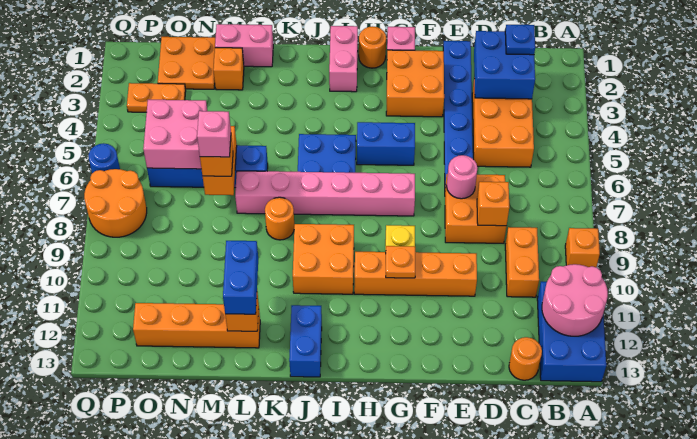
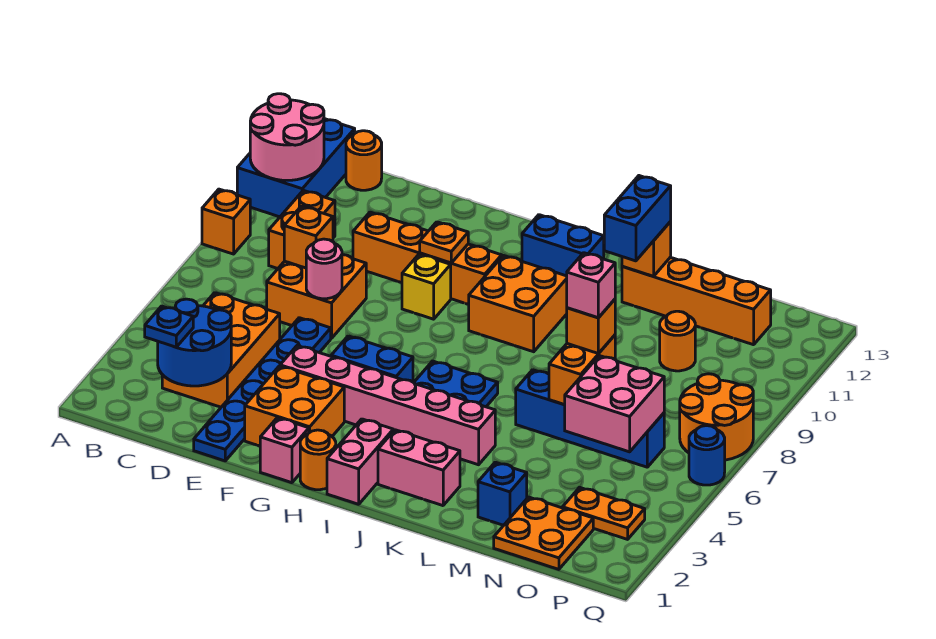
blue 2x2 brick [474,31,535,99] -> blue 2x2 round brick [158,299,231,386]
pink 1x6 brick [235,171,415,216] -> pink 1x6 brick moved to [280,346,495,465]
blue 1x2 brick [289,305,322,377] -> blue 1x2 brick turned to [522,215,604,276]
orange 1x1 round brick [265,197,294,240] -> orange 1x1 round brick moved to [660,311,695,371]
pink 1x2 brick [215,24,273,67] -> pink 1x2 brick moved to [378,430,460,506]
orange 1x1 brick [213,48,244,90] -> blue 1x1 brick [478,462,527,525]

